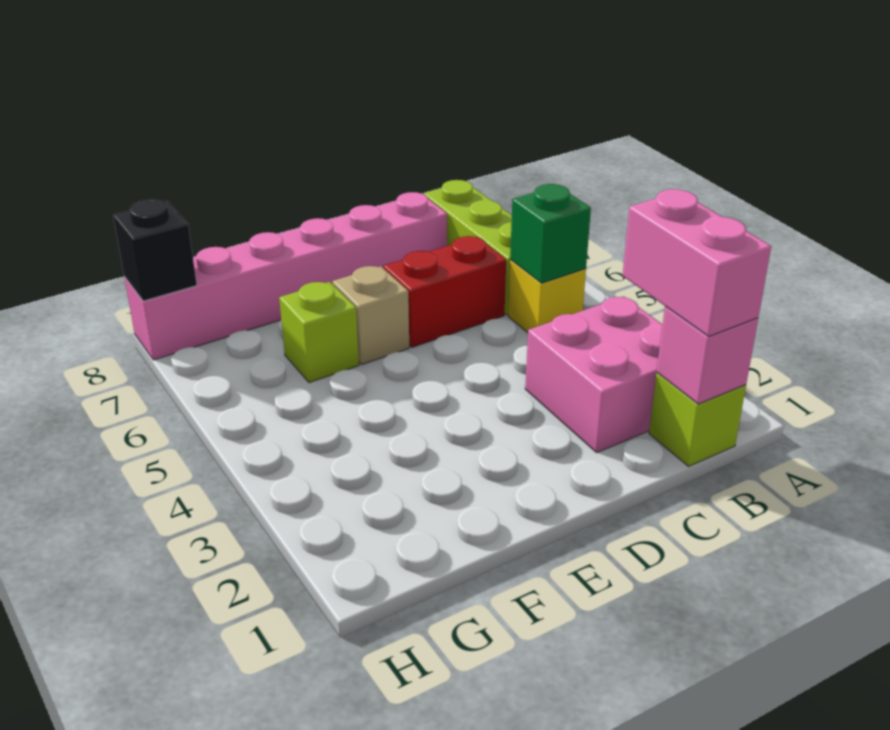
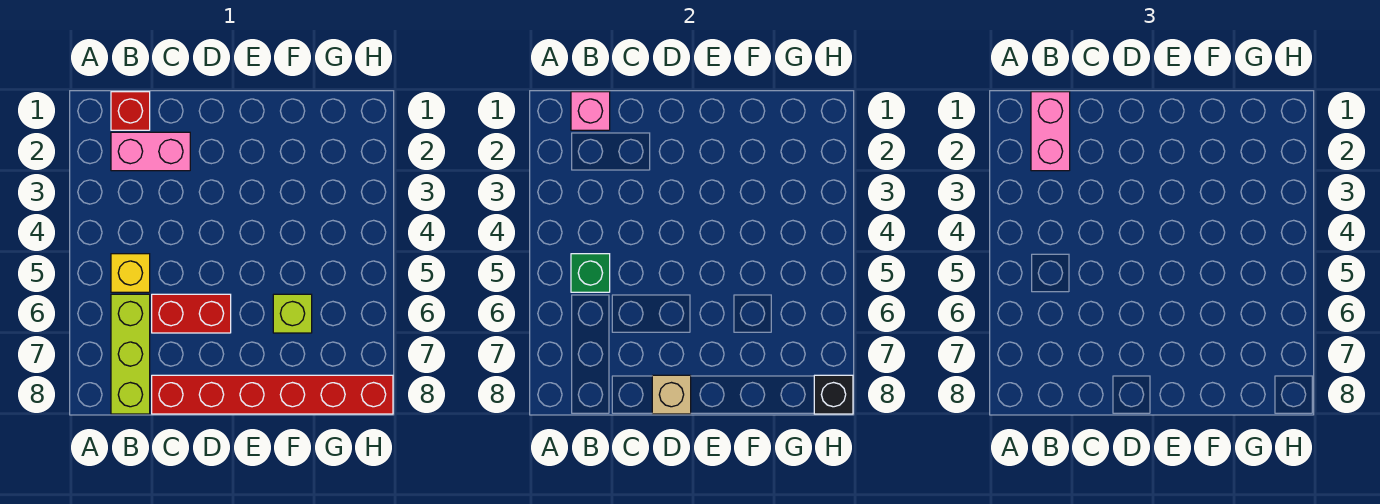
lime 1x1 brick [649,373,746,466] -> red 1x1 brick [111,92,150,130]
pink 2x2 brick [525,296,663,452] -> pink 1x2 brick [111,132,190,171]
pink 1x6 brick [124,192,447,360] -> red 1x6 brick [152,375,393,414]
tan 1x1 brick [332,266,409,365] -> tan 1x1 brick moved to [652,375,691,414]

